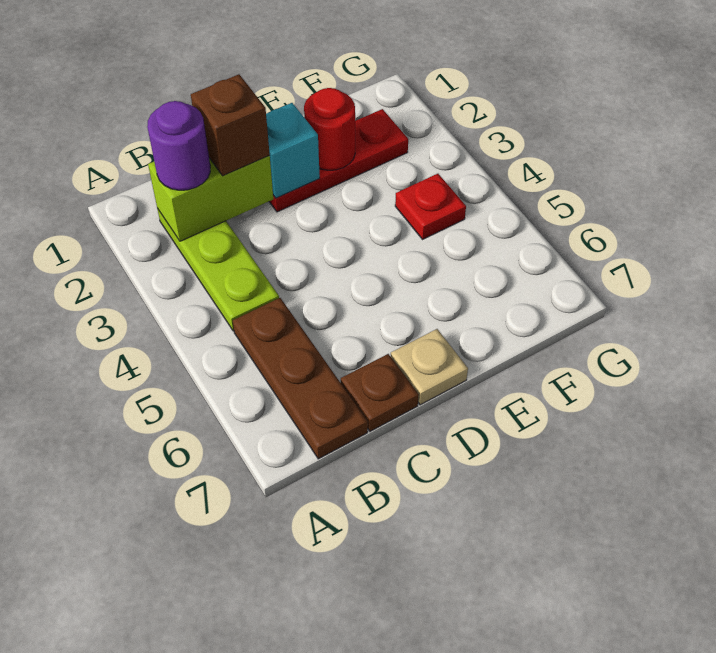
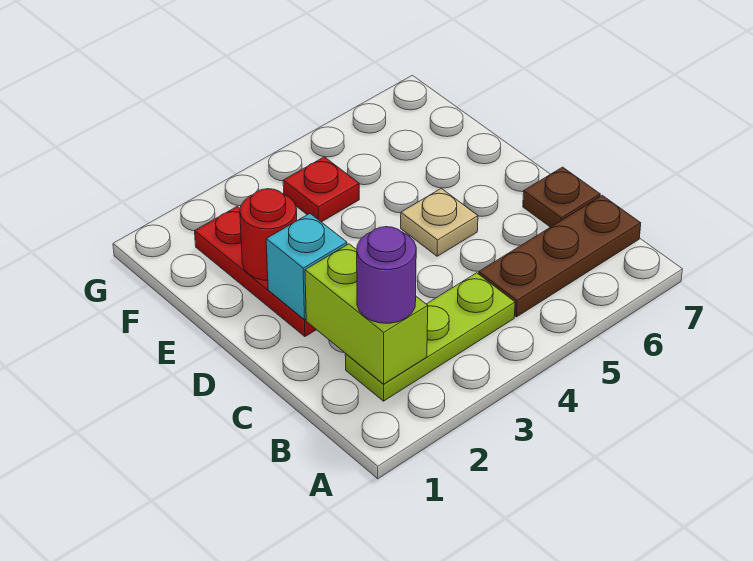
brown 1x1 brick [191,74,270,176] -> none
tan 1x1 plate [391,329,468,405] -> tan 1x1 plate moved to [401,188,478,256]

